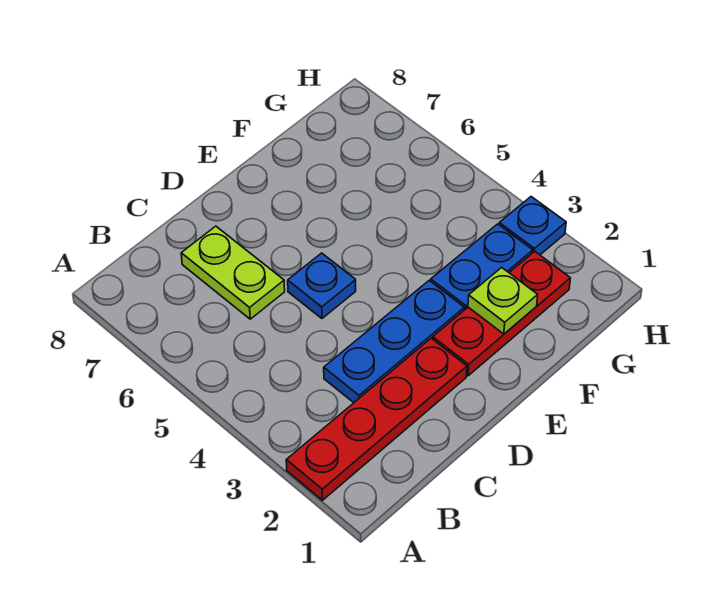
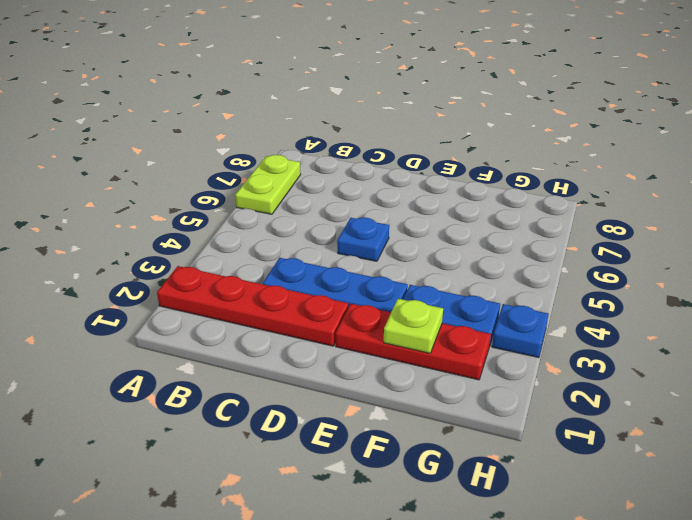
lime 1x2 plate [181,226,285,319] -> lime 1x2 plate moved to [235,155,301,214]

